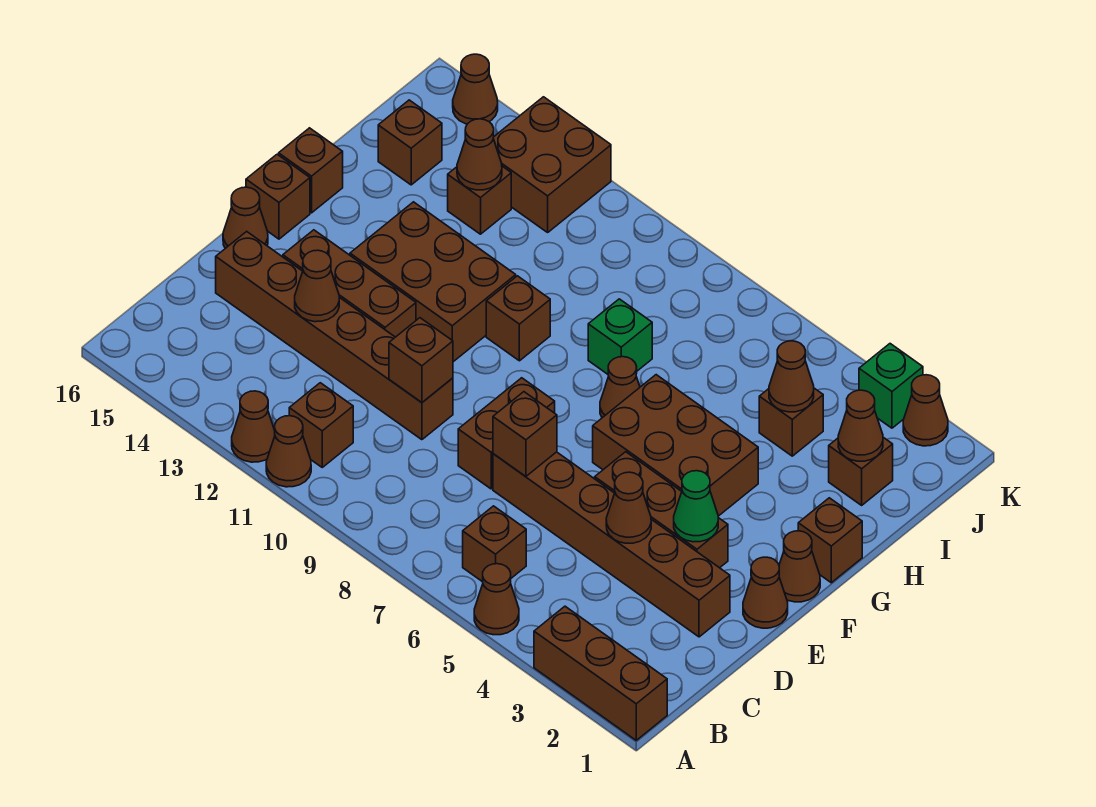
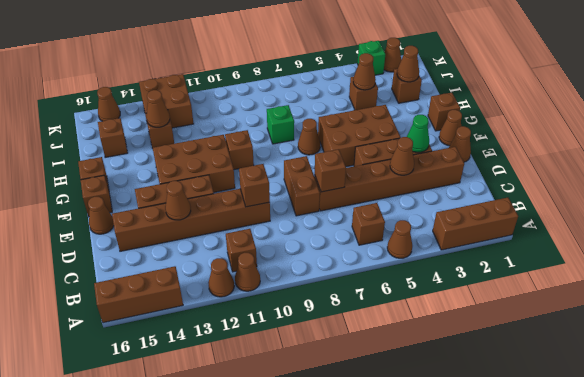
none -> brown 1x3 brick [94,266,183,323]

